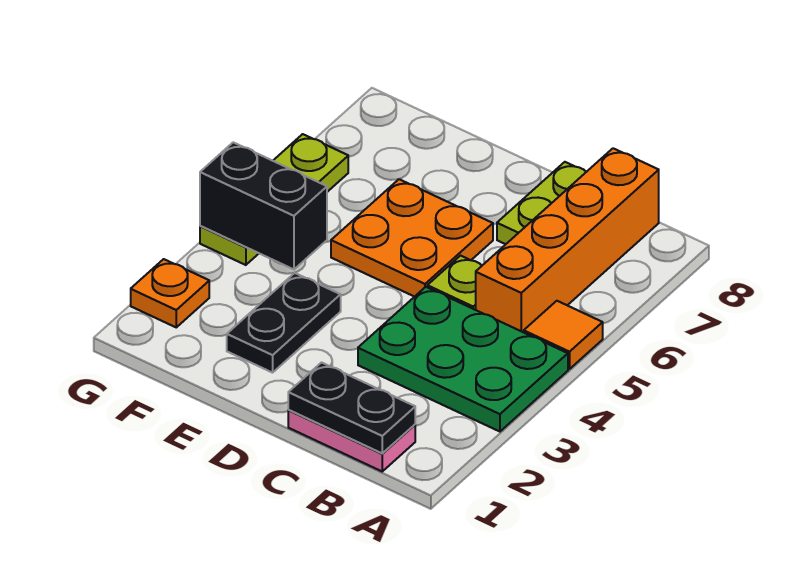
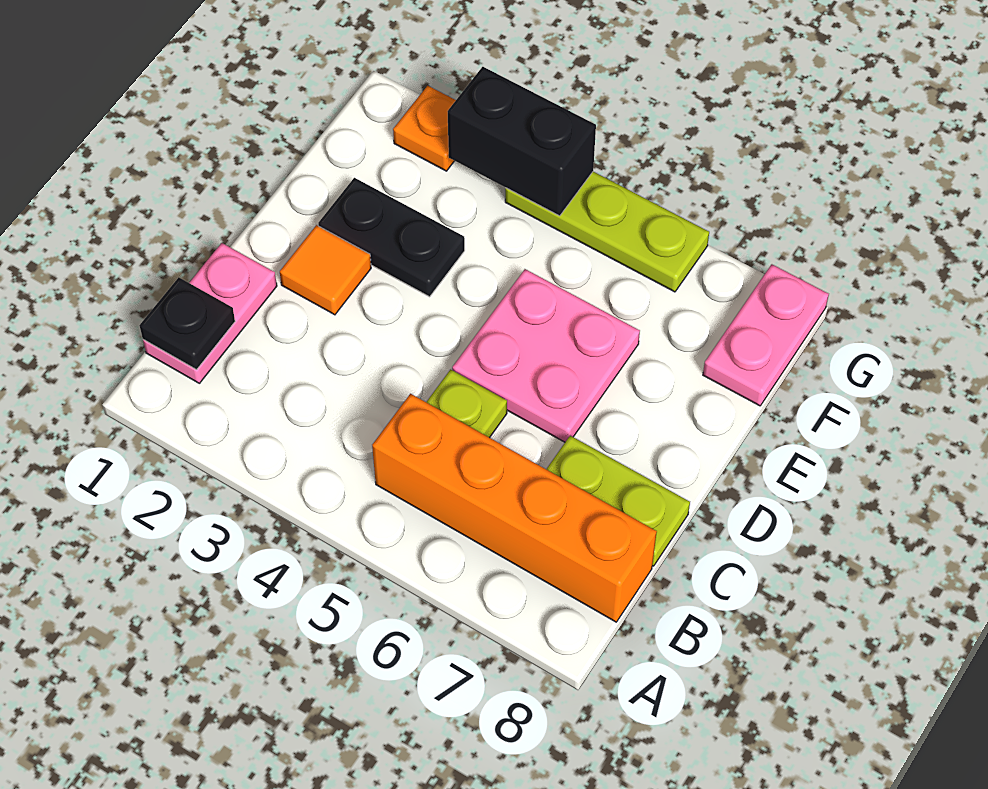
green 2x3 plate [358,287,568,432] -> none
orange 1x1 tile [524,301,603,369] -> orange 1x1 tile moved to [280,225,371,315]
black 1x2 plate [288,363,415,454] -> black 1x1 plate [139,277,235,370]
orange 2x2 plate [331,179,493,297] -> pink 2x2 plate [452,269,640,442]
black 1x2 brick [200,142,327,269] -> black 1x2 brick turned to [448,67,596,216]
none -> pink 1x2 plate [703,264,829,406]

